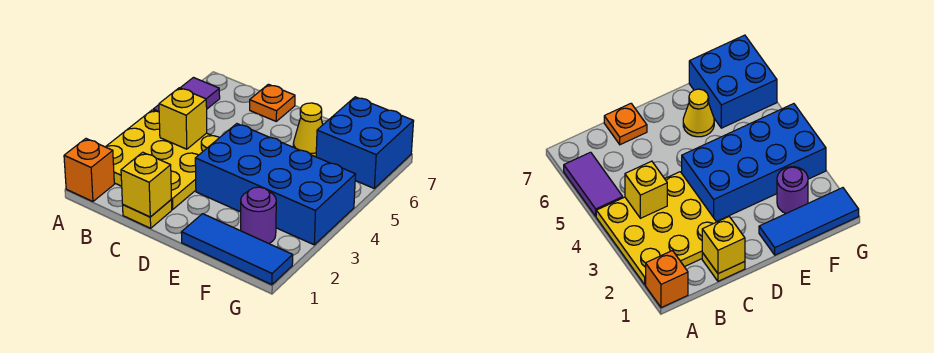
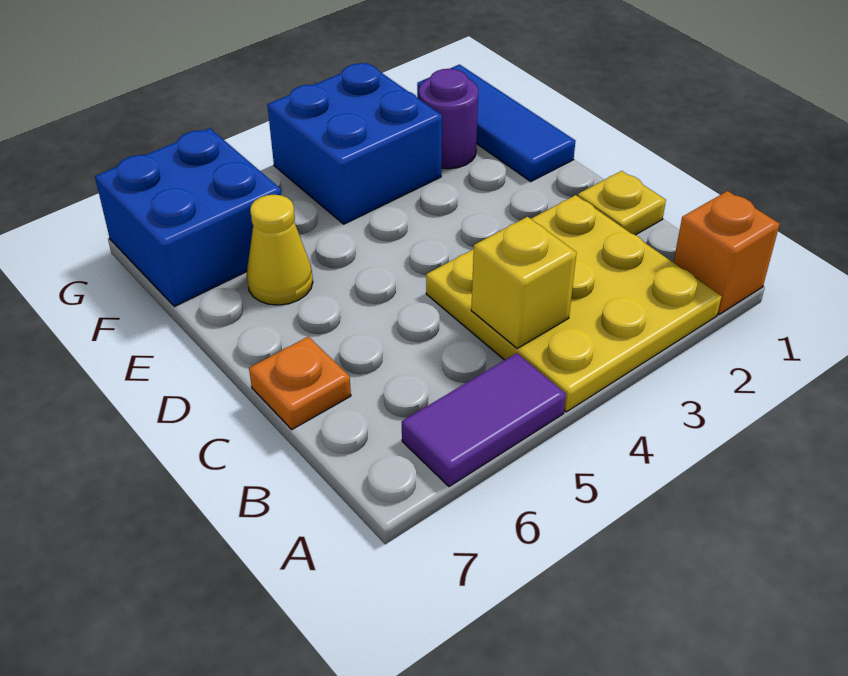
yellow 1x1 brick [121,152,172,217] -> none
blue 2x4 brick [195,124,356,245] -> blue 2x2 brick [267,63,442,224]

